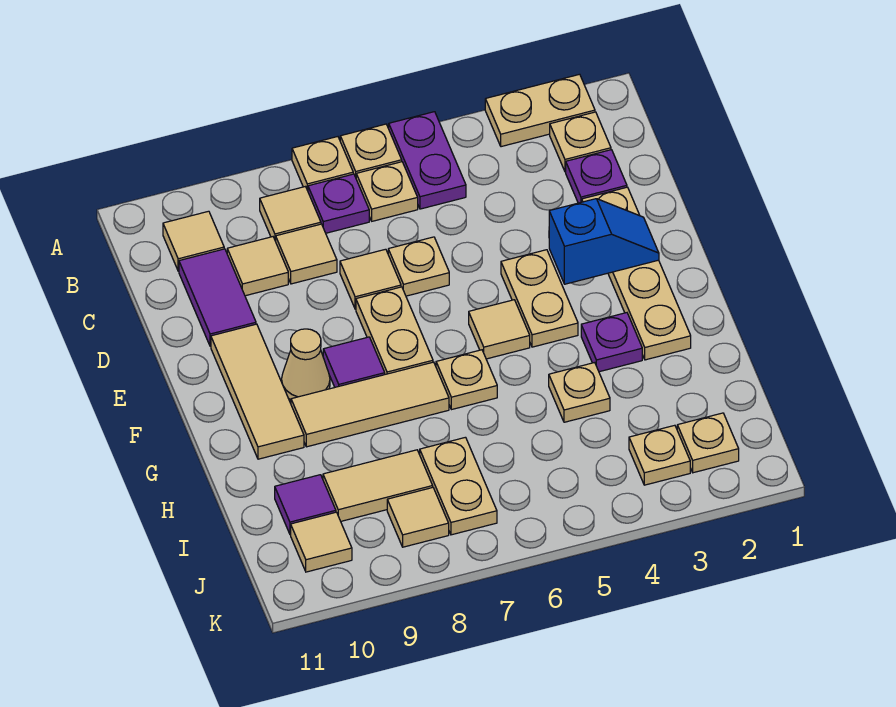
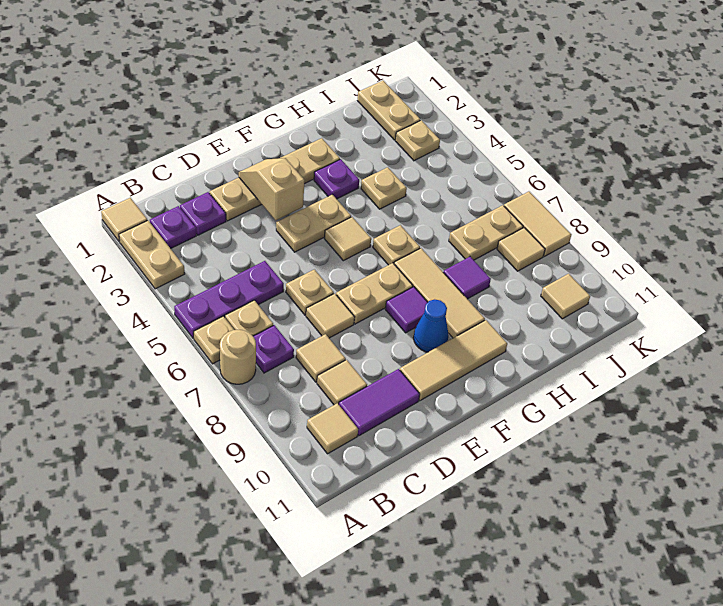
purple 1x2 plate [389,112,466,209] -> purple 1x3 plate [174,261,284,338]
tan 1x1 plate [292,137,353,191] -> tan 1x1 round brick [220,330,256,384]
tan 1x1 plate [550,112,611,172] -> purple 1x1 plate [150,206,196,249]
tan 1x1 tile [260,187,321,241] -> tan 1x1 tile moved to [101,198,147,241]
blue 1x2 slope [549,199,659,284] -> tan 1x2 slope [239,158,305,220]
tan 1x1 cone [282,329,330,400] -> blue 1x1 cone [413,299,449,352]
tan 1x2 tile [323,450,433,521] -> tan 1x2 tile moved to [504,192,572,256]
purple 1x1 tile [275,475,336,534] -> purple 1x1 tile moved to [443,257,491,299]
tan 1x1 plate [677,413,739,473] -> tan 1x2 plate [357,81,420,140]

